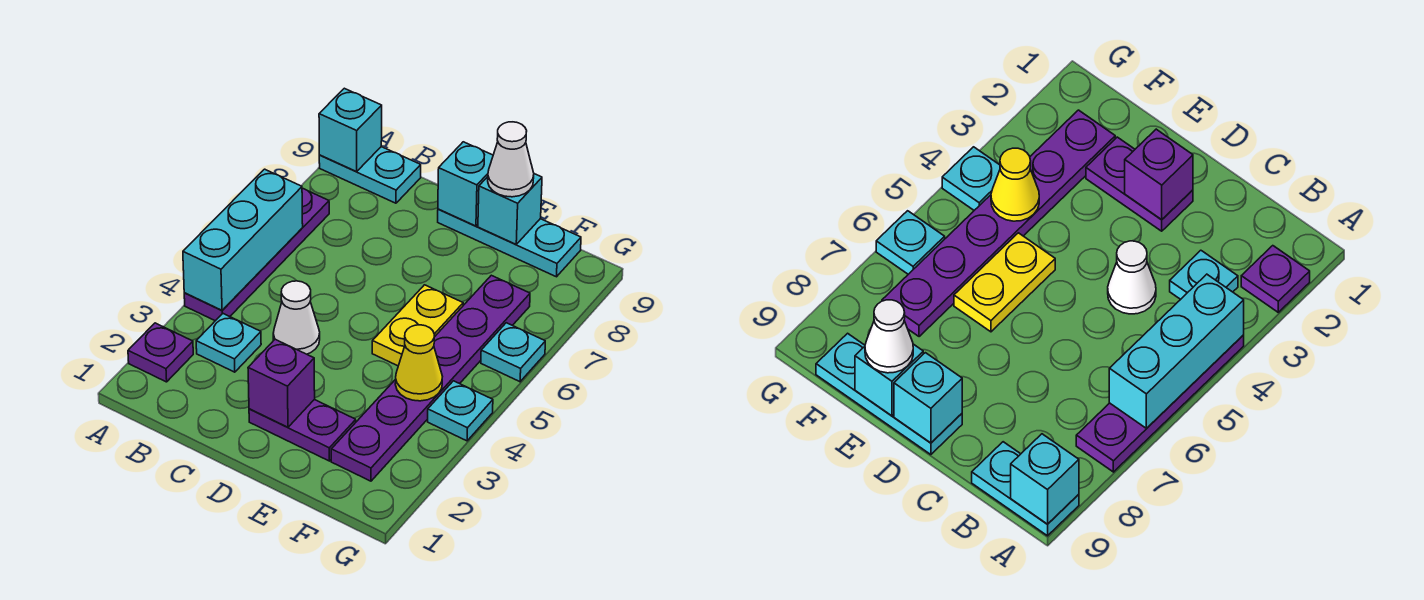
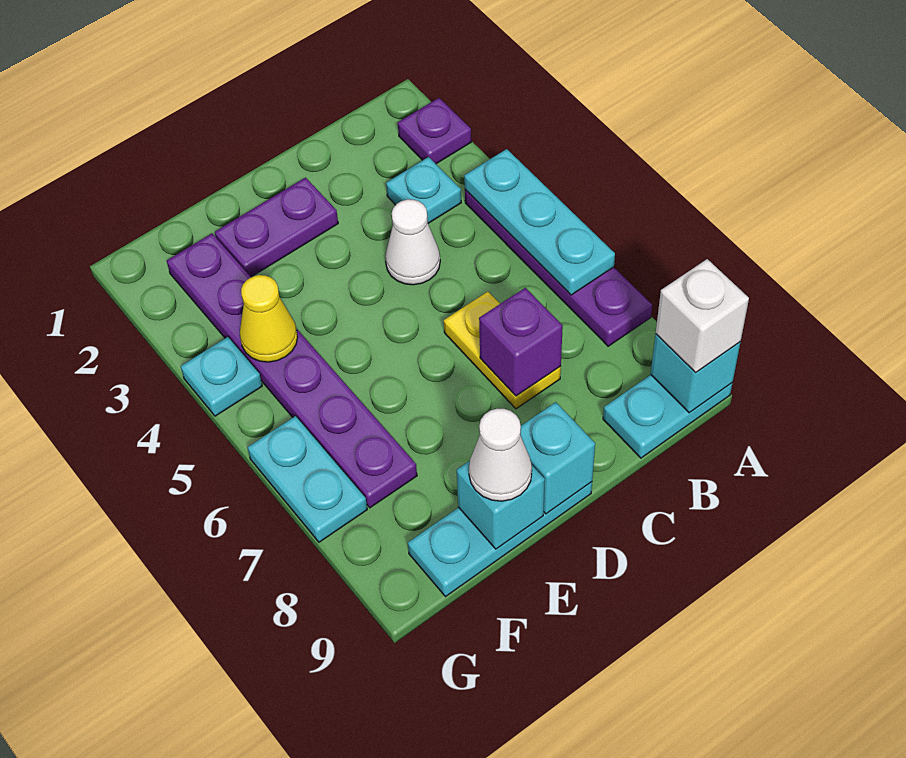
cyan 1x3 brick [183,169,303,310] -> cyan 1x3 plate [464,149,615,295]
none -> white 1x1 brick [656,259,749,373]
purple 1x1 brick [248,339,315,427] -> purple 1x1 brick moved to [479,288,563,396]
yellow 1x2 plate [372,285,463,366] -> yellow 1x2 plate moved to [444,292,561,409]
cyan 1x1 plate [481,323,545,382] -> cyan 1x2 plate [248,416,367,542]

